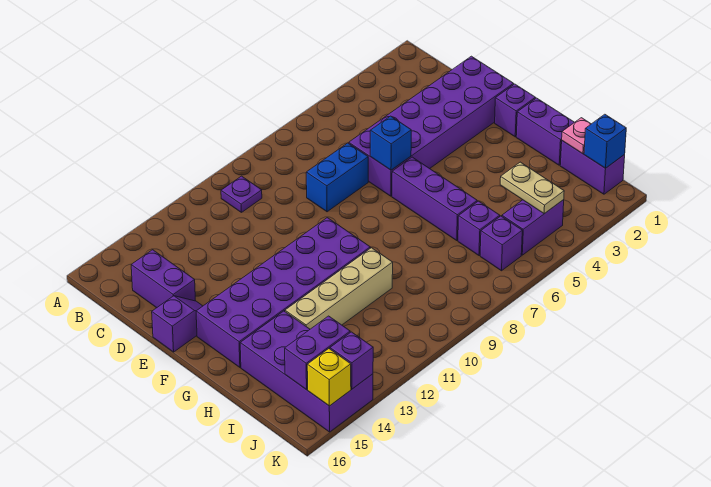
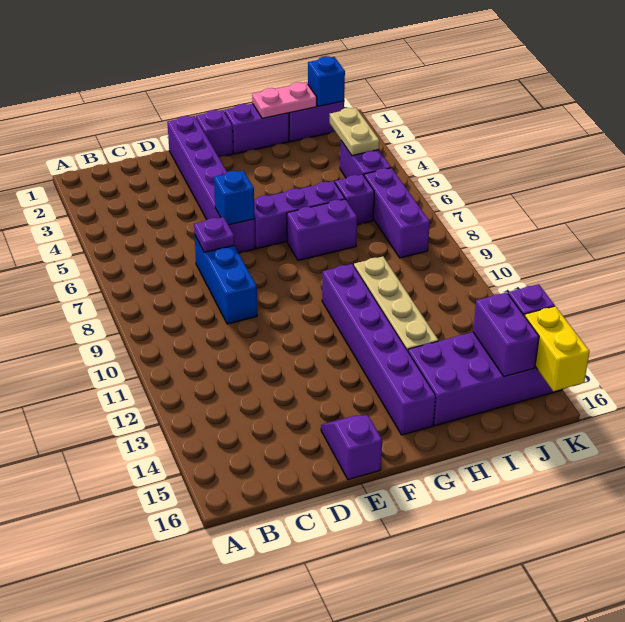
purple 1x1 plate [221,176,262,212] -> purple 1x1 plate moved to [194,217,234,252]
purple 1x2 brick [131,250,196,308] -> purple 1x2 brick moved to [287,199,357,261]
purple 2x6 brick [349,56,514,196] -> purple 1x6 brick [167,116,255,253]
blue 1x2 brick [306,143,368,212] -> blue 1x3 brick [195,236,257,324]
purple 2x6 brick [196,218,370,367] -> purple 1x6 brick [322,264,436,435]
pink 1x1 plate [562,118,591,154] -> pink 1x2 plate [252,82,317,118]
tan 1x2 plate [500,162,564,214] -> tan 1x2 plate turned to [330,108,379,156]
purple 1x1 brick [480,216,522,271] -> purple 1x3 brick [364,168,430,258]
yellow 1x1 brick [307,349,351,406] -> yellow 1x2 brick [525,306,590,391]

